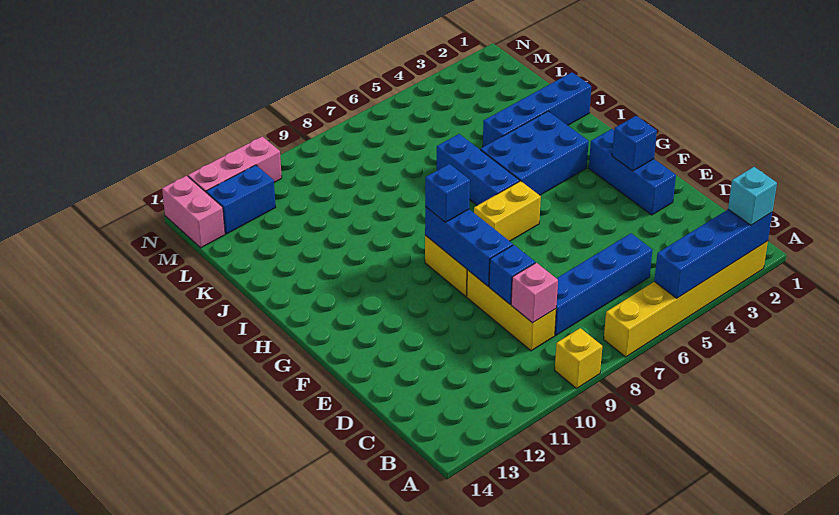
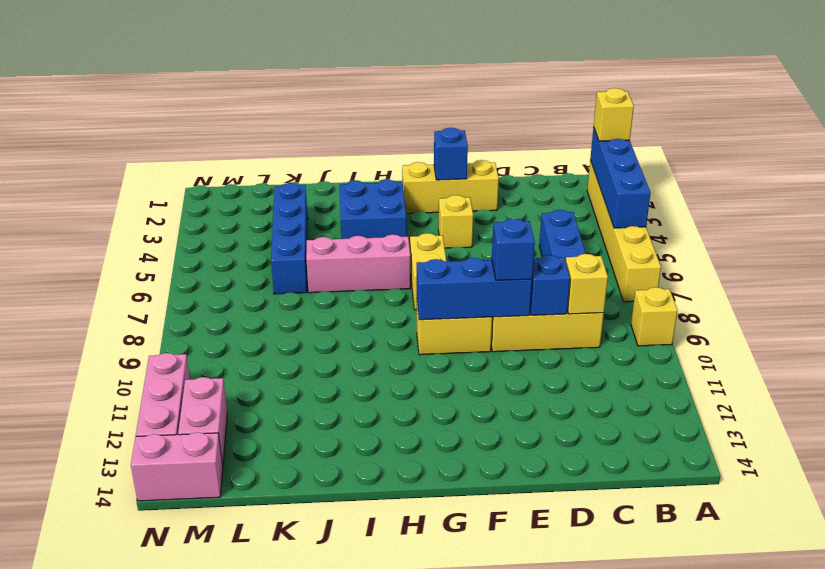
cyan 1x1 brick [728,167,777,225] -> yellow 1x1 brick [594,88,634,141]
pink 1x1 brick [511,263,558,323] -> yellow 1x1 brick [566,254,608,314]
blue 1x3 brick [589,129,676,215] -> yellow 1x3 brick [402,160,499,213]
none -> yellow 1x1 brick [438,195,473,248]
blue 1x1 brick [425,164,470,222] -> blue 1x1 brick moved to [492,219,535,280]
blue 2x3 brick [480,111,589,195] -> blue 2x2 brick [340,180,406,239]
blue 1x3 brick [437,134,520,205] -> pink 1x3 brick [306,234,410,293]
blue 1x4 brick [483,72,591,147] -> blue 1x4 brick moved to [271,183,308,294]
blue 1x2 brick [206,165,276,234] -> pink 1x2 brick [178,377,227,466]

